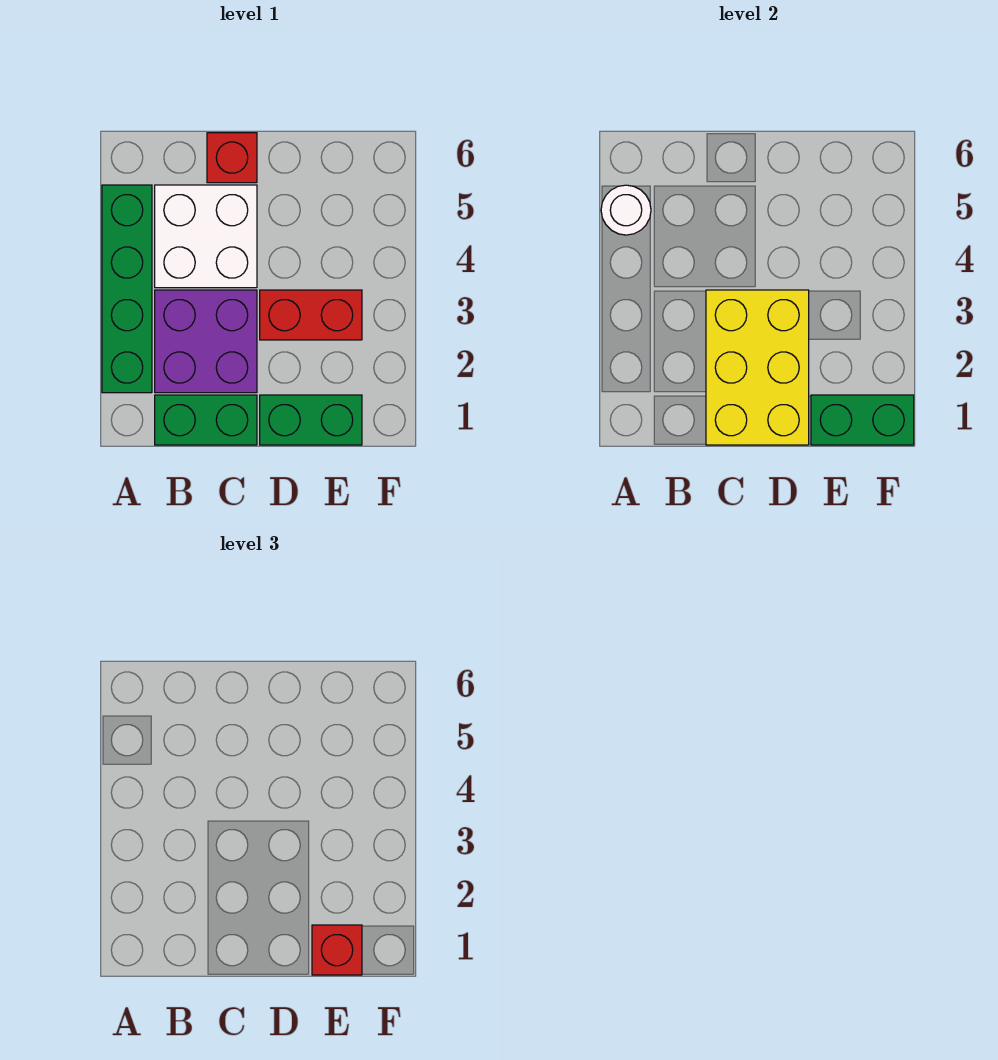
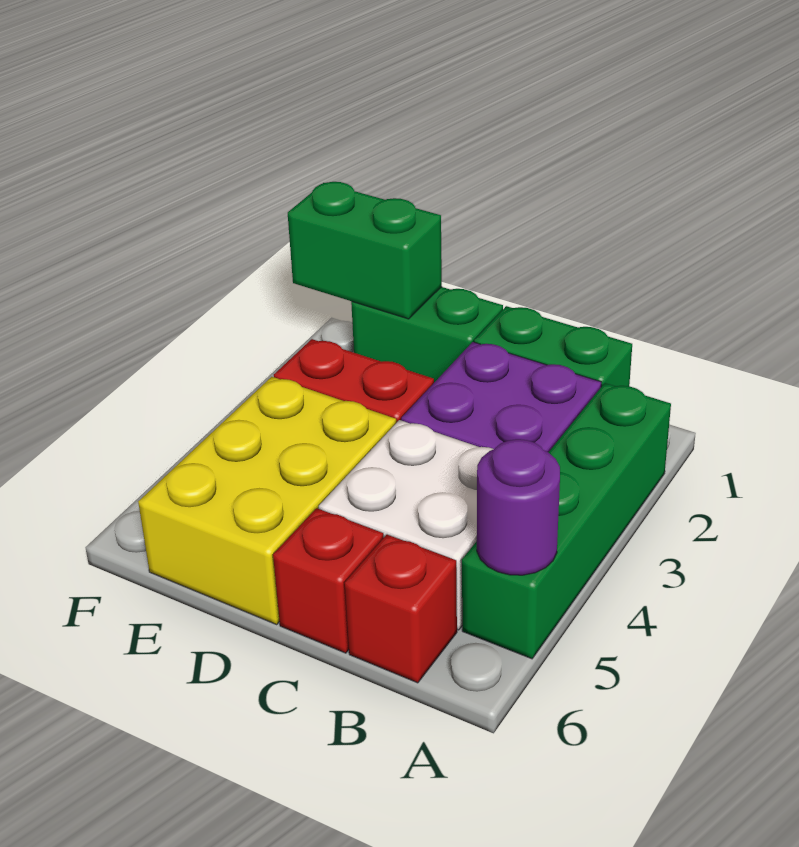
white 1x1 round brick [601,185,651,235] -> purple 1x1 round brick [477,439,560,575]
yellow 2x3 brick [706,290,809,445] -> yellow 2x3 brick moved to [138,377,396,624]
red 1x1 brick [312,925,362,975] -> red 1x1 brick moved to [345,535,457,683]

